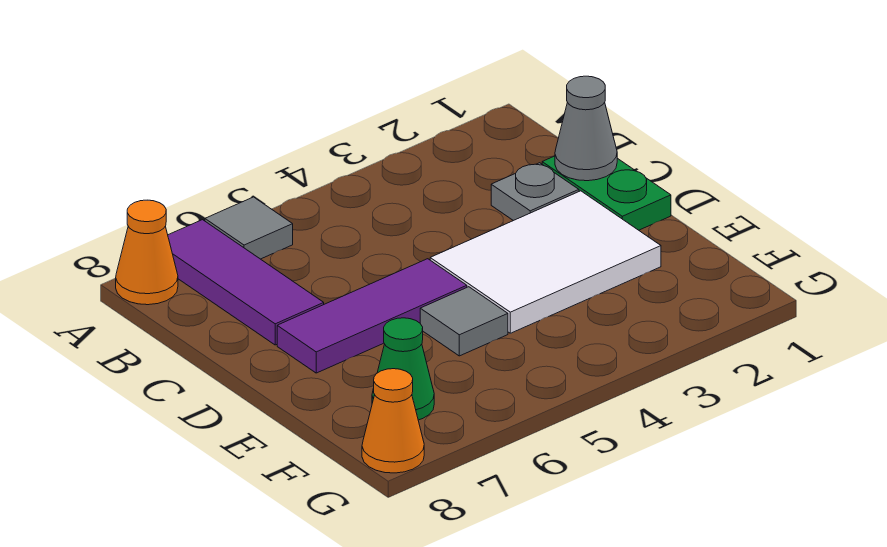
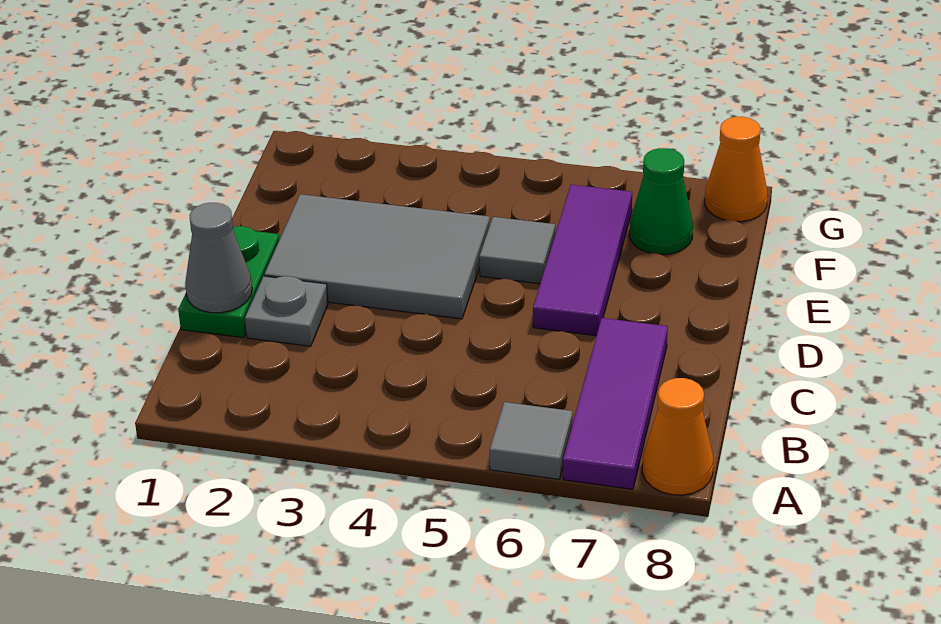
white 2x3 tile [430,191,661,333] -> grey 2x3 tile [264,194,490,319]
purple 1x3 tile [277,259,467,373] -> purple 1x3 tile turned to [533,185,632,336]

